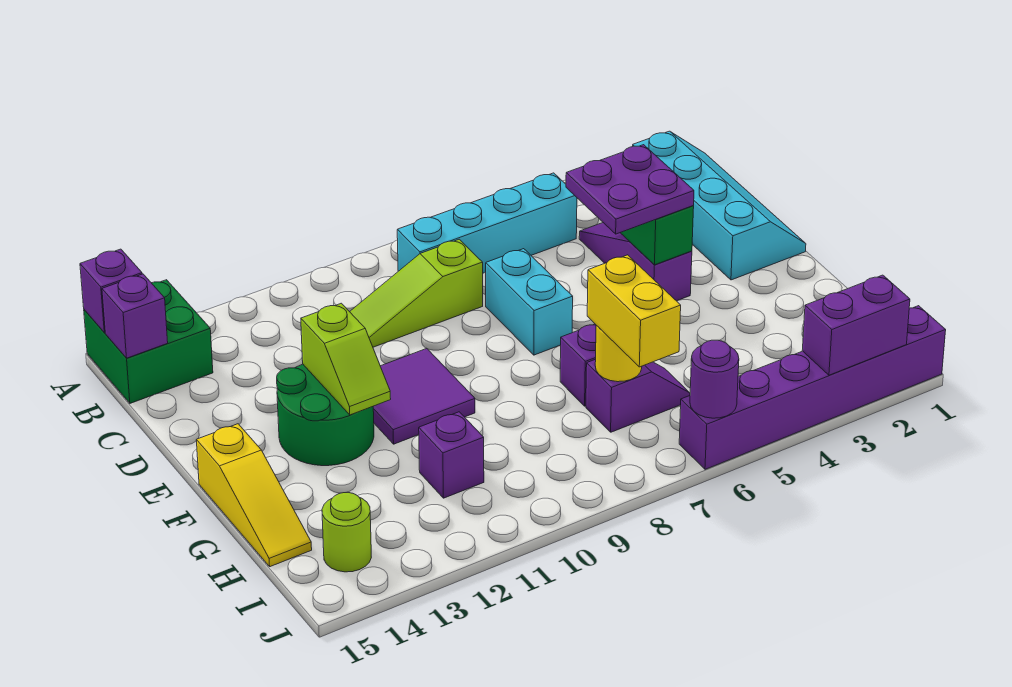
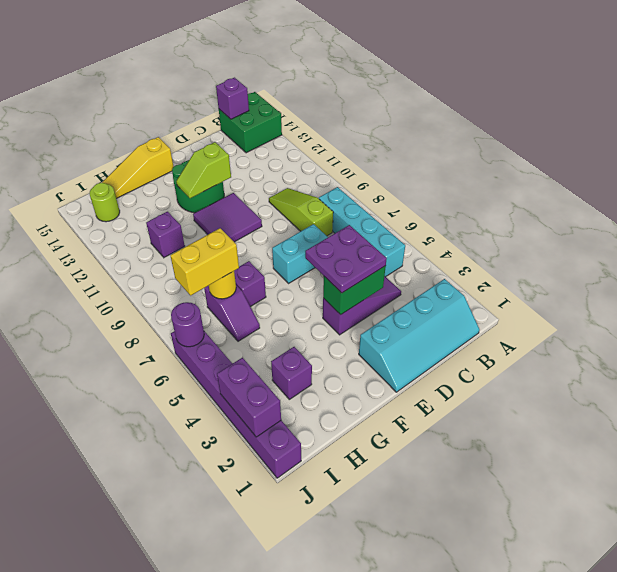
purple 1x1 brick [80,249,142,333] -> purple 1x1 brick moved to [271,347,312,399]

